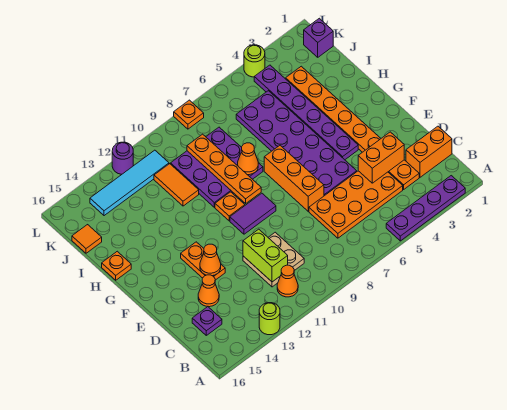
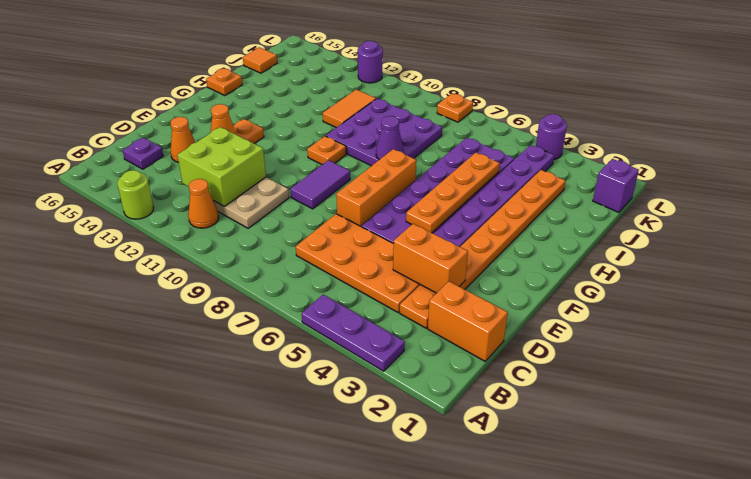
purple 1x4 plate [386,176,465,241] -> purple 1x3 plate [302,294,405,371]
lime 1x2 brick [243,229,288,282] -> lime 2x2 brick [177,127,266,206]
purple 1x2 tile [230,193,276,234] -> purple 1x2 tile turned to [290,160,350,209]
orange 1x4 plate [187,134,261,203] -> orange 1x4 plate moved to [406,153,500,233]
orange 1x1 cone [238,143,258,175] -> purple 1x1 cone [376,116,404,160]
cyan 1x4 tile [90,150,169,216] -> none
lime 1x1 round brick [244,45,265,77] -> purple 1x1 round brick [536,114,567,160]

